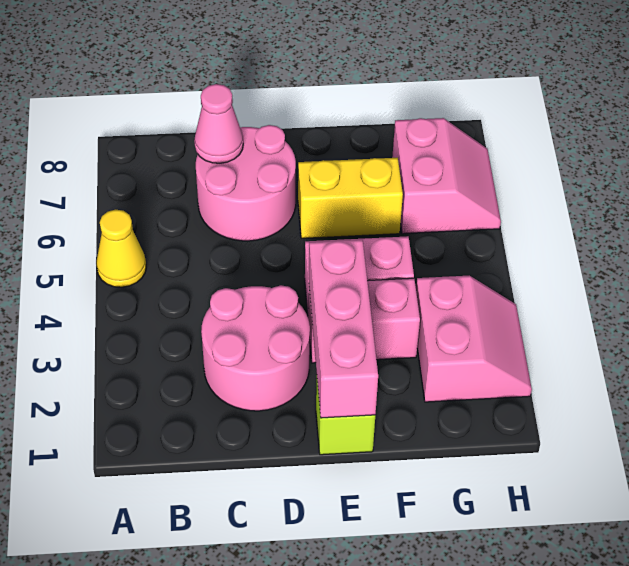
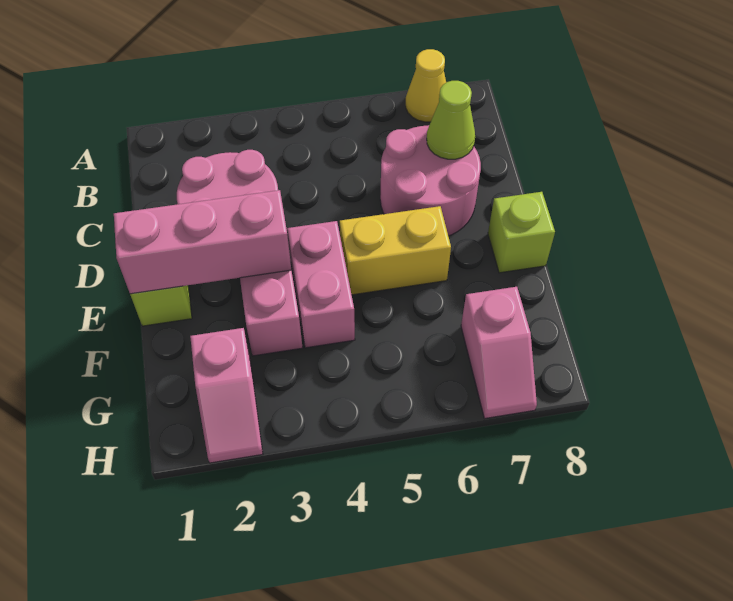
yellow 1x1 cone [96,210,146,287] -> yellow 1x1 cone moved to [406,49,446,122]
pink 1x1 cone [194,84,243,163] -> lime 1x1 cone [427,81,475,159]
yellow 1x2 brick [298,158,403,238] -> yellow 1x2 brick turned to [340,206,451,295]
none -> lime 1x1 brick [488,192,555,273]
pink 2x2 slope [416,276,532,402] -> pink 1x2 slope [190,328,263,463]
pink 2x2 slope [392,118,501,234] -> pink 1x2 slope [461,287,537,418]

